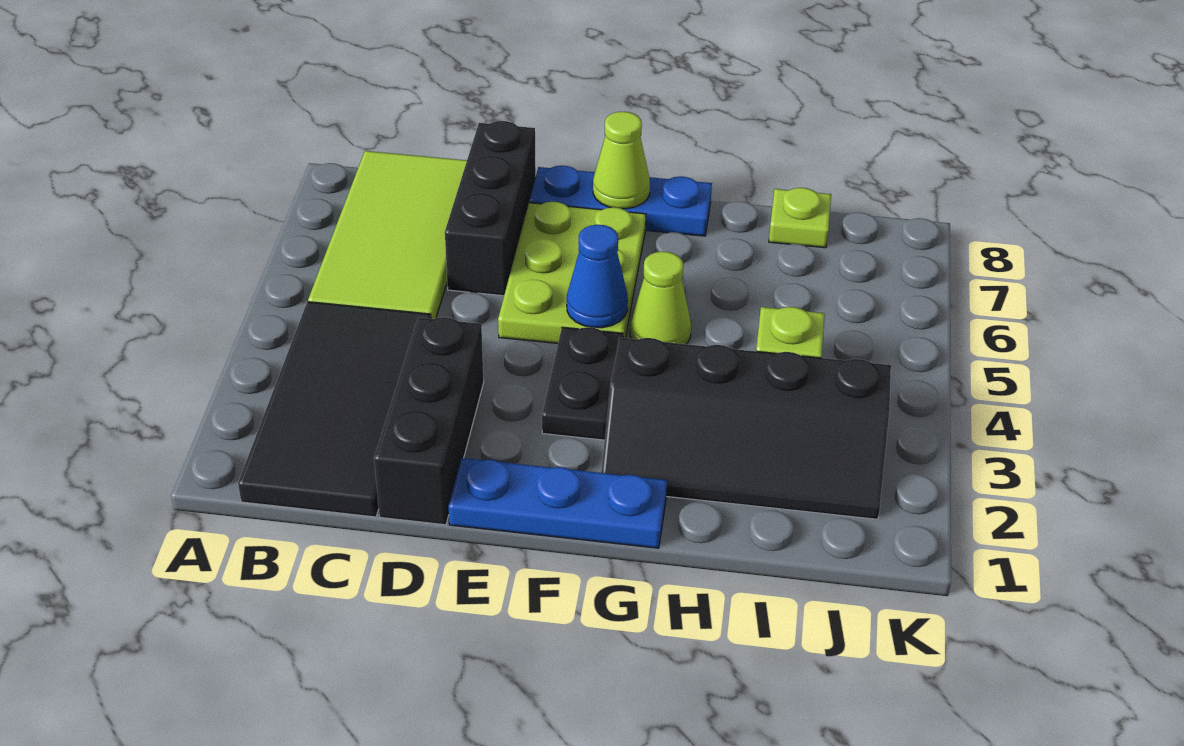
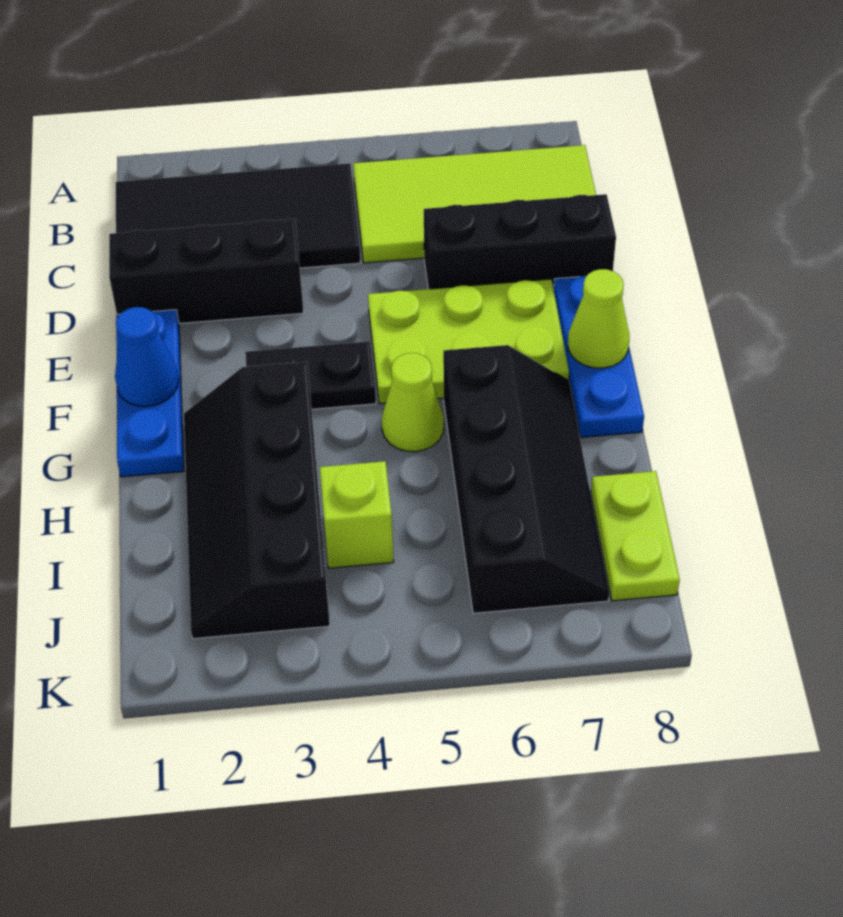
blue 1x1 cone [567,225,628,328] -> blue 1x1 cone moved to [115,307,179,406]
none -> black 2x4 slope [443,345,609,613]
lime 1x1 plate [769,188,831,248] -> lime 1x2 plate [591,471,680,601]

